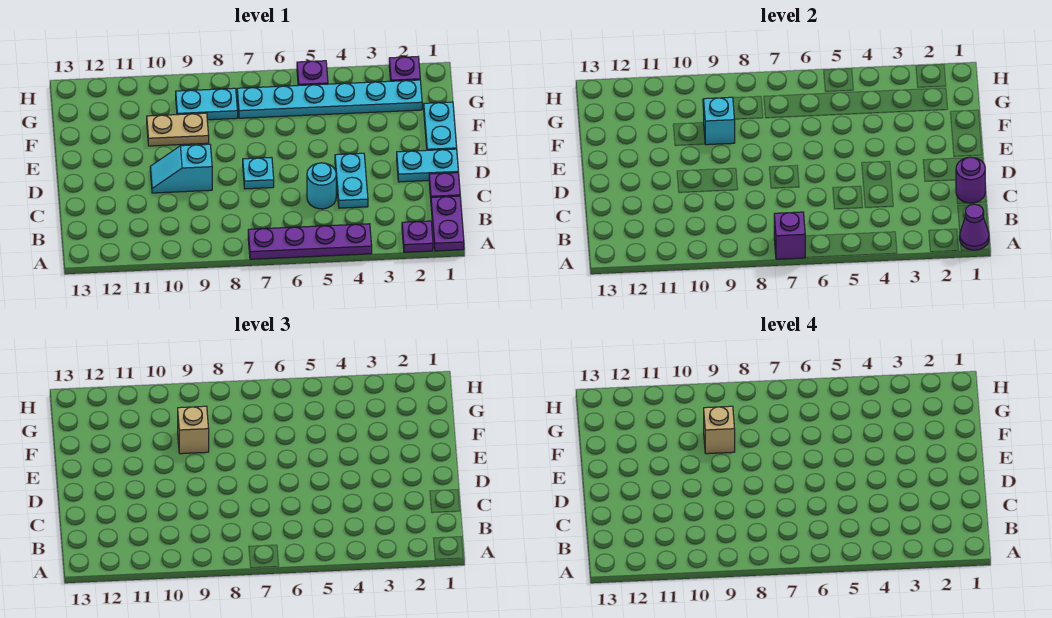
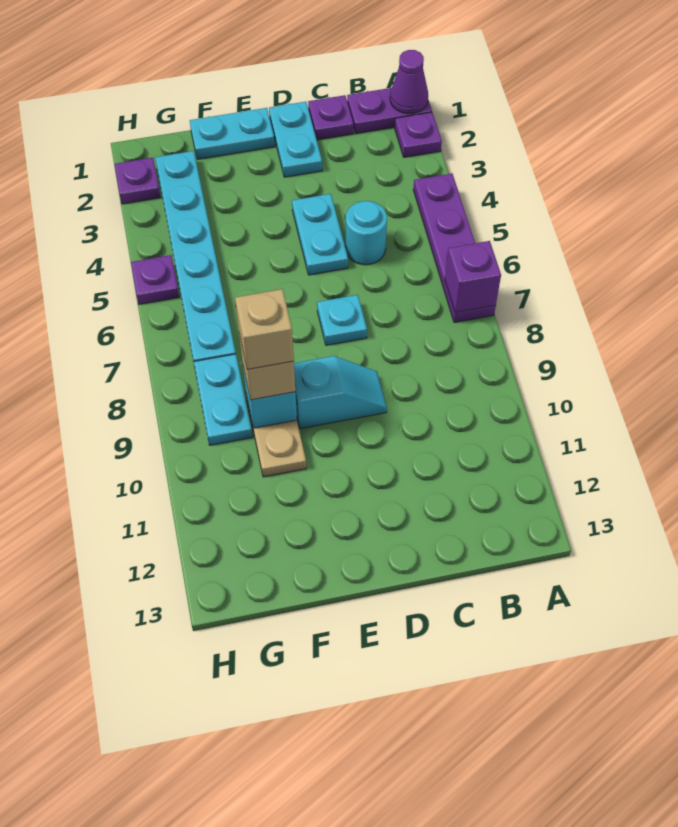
purple 1x1 round brick [956,157,985,203] -> none
cyan 1x2 plate [335,153,368,208] -> cyan 1x2 plate turned to [292,194,348,275]
cyan 1x2 slope [150,144,212,193] -> cyan 1x2 slope turned to [294,356,387,429]

